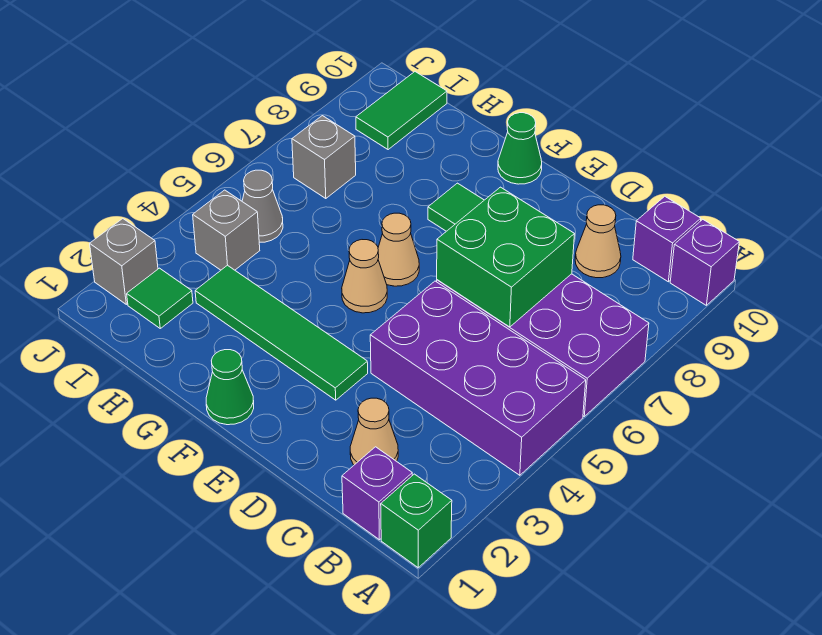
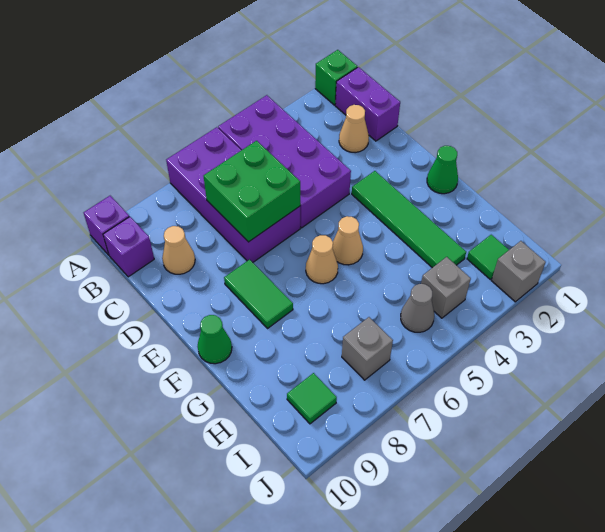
purple 1x1 brick [342,447,412,540] -> purple 1x2 brick [335,67,400,141]
green 1x2 tile [356,72,447,150] -> green 1x1 tile [287,373,337,424]

